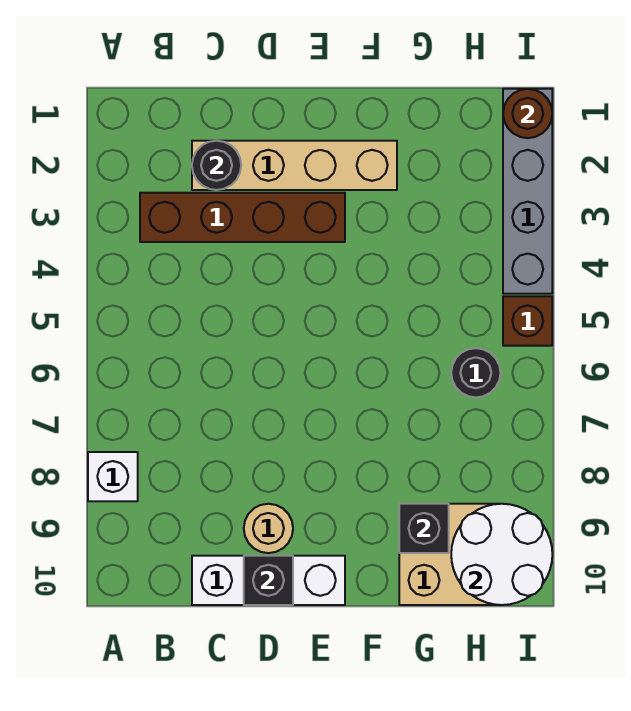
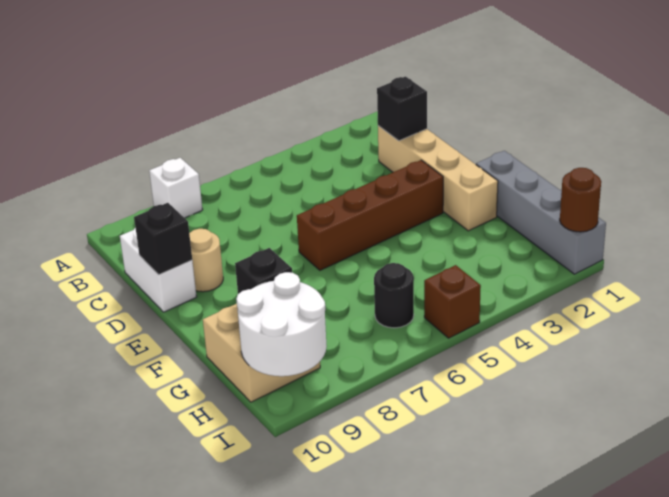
brown 1x4 brick [140,193,345,242] -> brown 1x4 brick turned to [297,160,443,270]
black 1x1 round brick [192,141,241,190] -> black 1x1 brick [377,77,427,141]
white 1x3 brick [192,556,345,605] -> white 1x2 brick [120,228,197,312]
grey 1x4 brick [503,89,552,294] -> grey 1x4 brick turned to [476,151,606,274]

